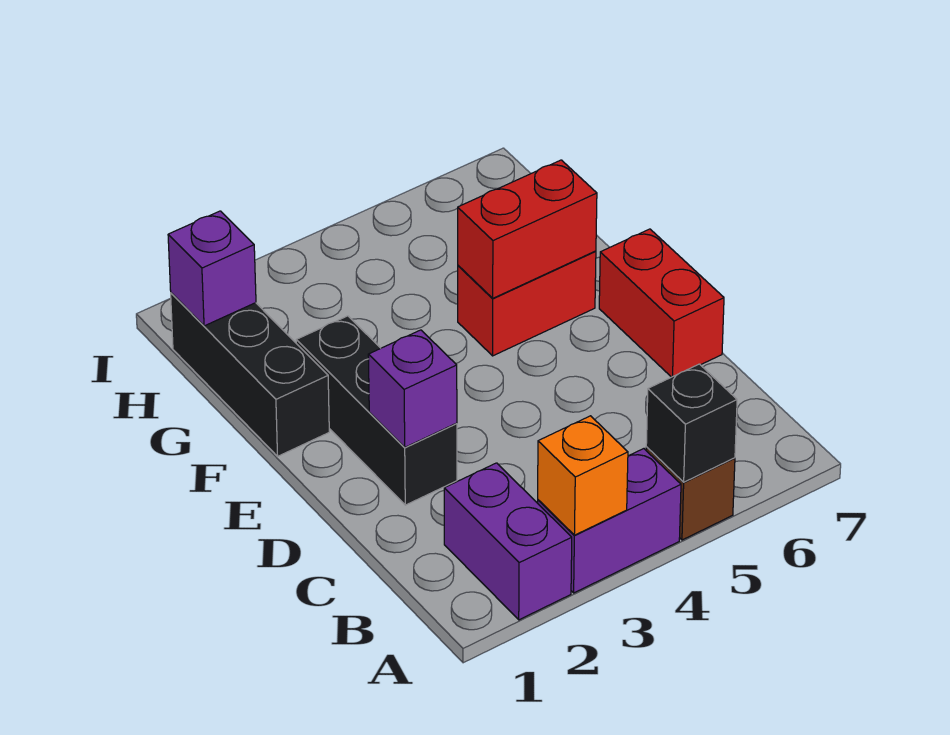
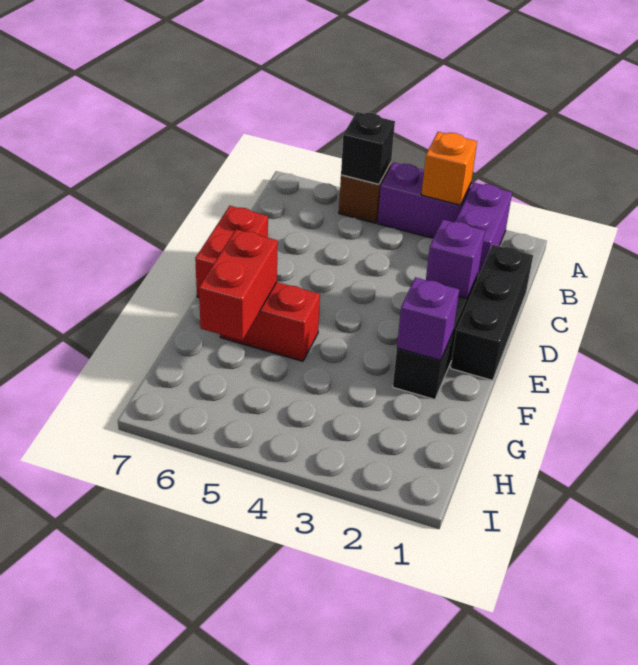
black 1x3 brick [171,293,329,456] -> black 1x3 brick moved to [451,245,533,381]
red 1x2 brick [458,160,597,298] -> red 1x2 brick turned to [199,229,278,341]
purple 1x1 brick [168,211,256,326] -> purple 1x1 brick moved to [397,277,459,360]

